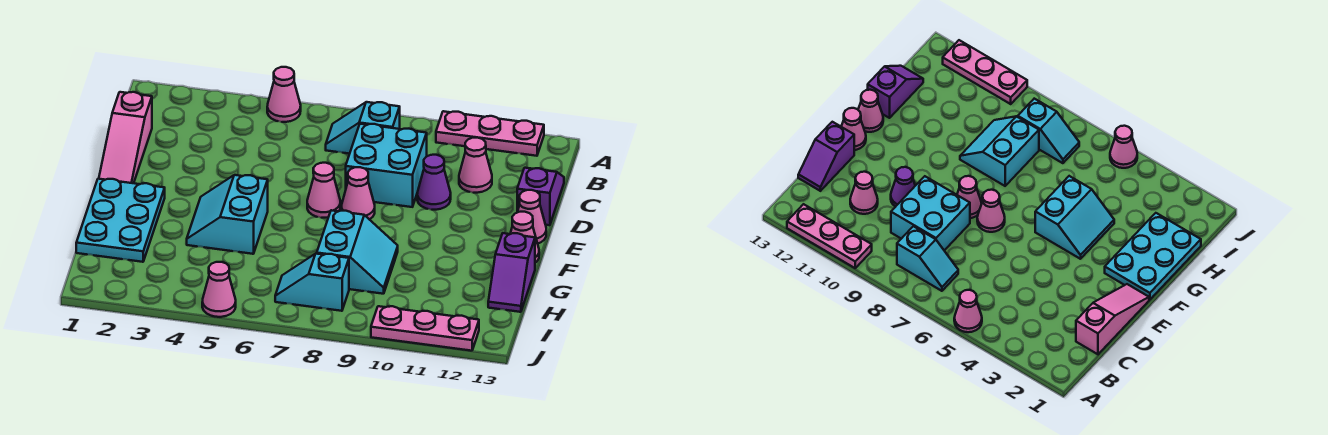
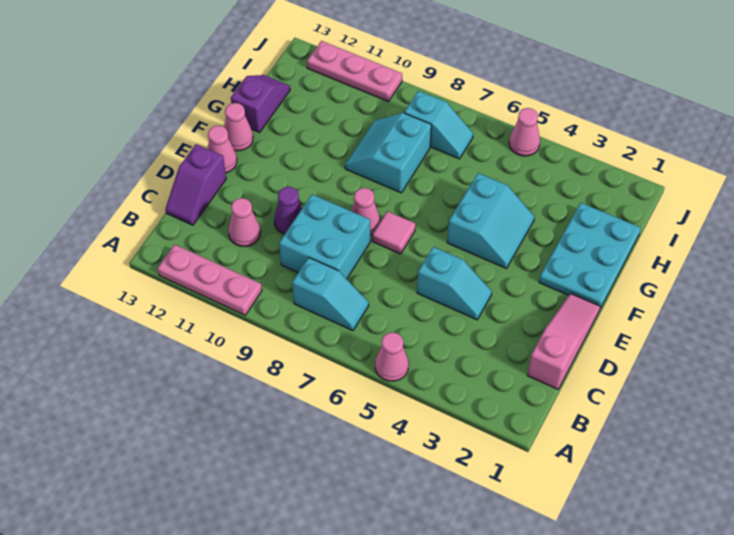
none -> cyan 1x2 slope [417,247,492,320]
pink 1x1 cone [307,163,340,218] -> pink 1x1 tile [372,211,415,254]

